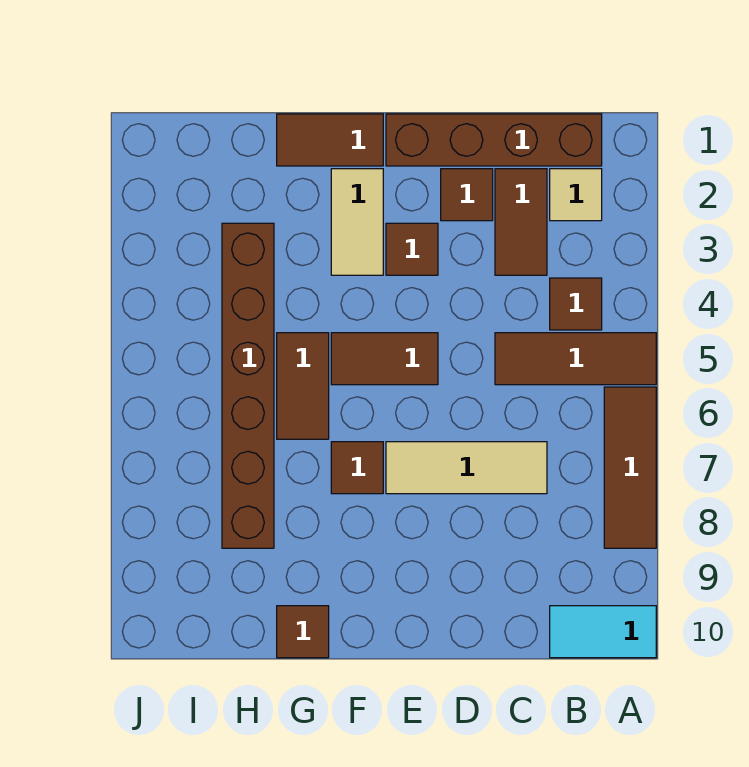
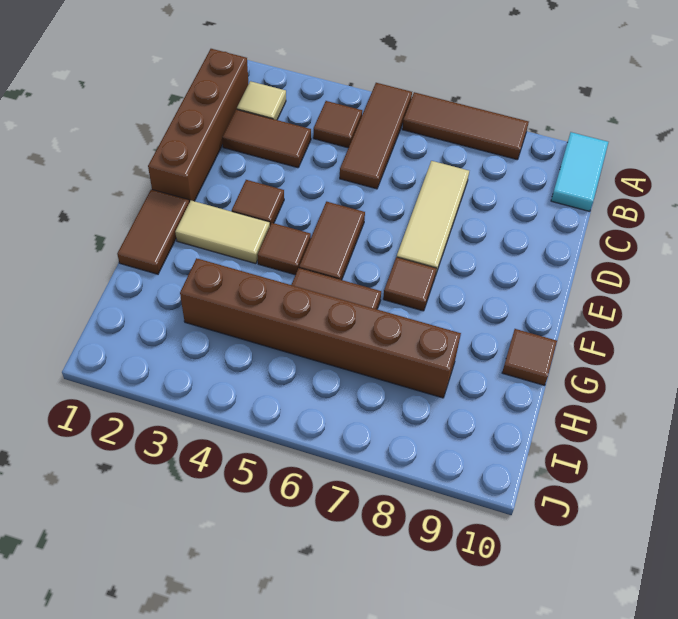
brown 1x1 tile [441,169,493,221] -> brown 1x1 tile moved to [258,223,311,275]

